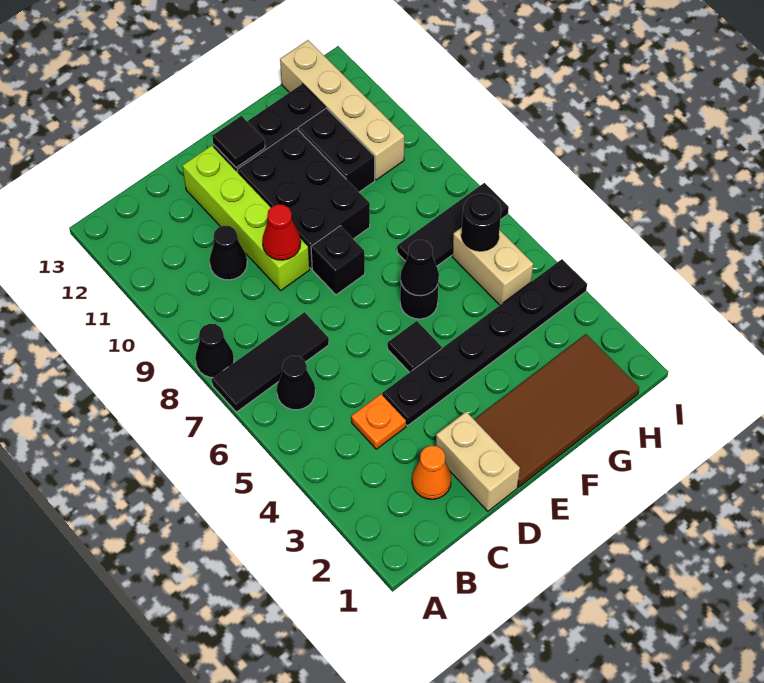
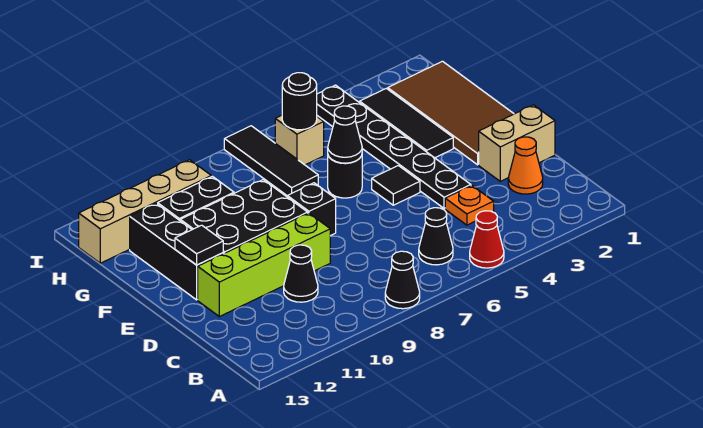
black 1x3 tile [212,312,329,412] -> black 1x3 tile moved to [360,88,453,158]
red 1x1 cone [262,204,301,260] -> red 1x1 cone moved to [470,211,504,268]
tan 1x2 brick [452,227,533,305] -> tan 1x1 brick [275,115,324,165]

